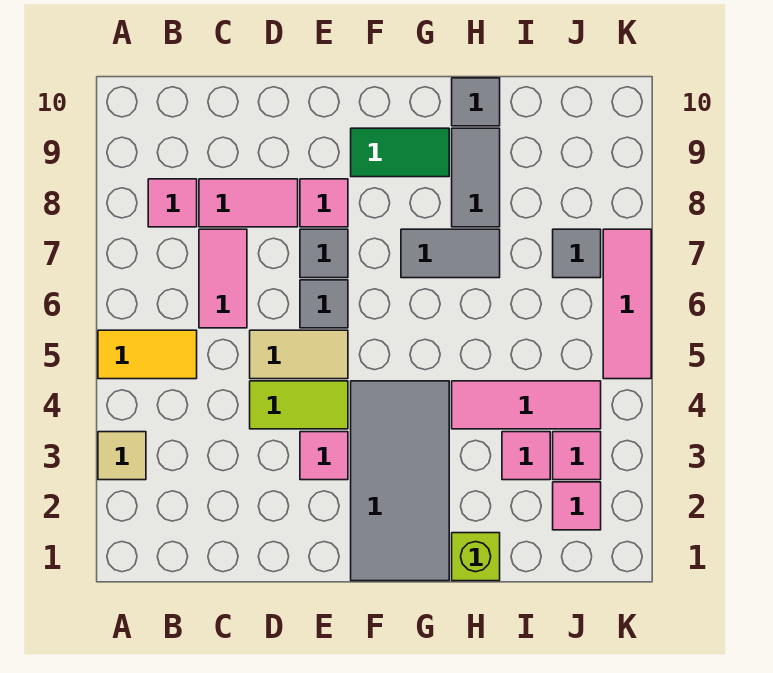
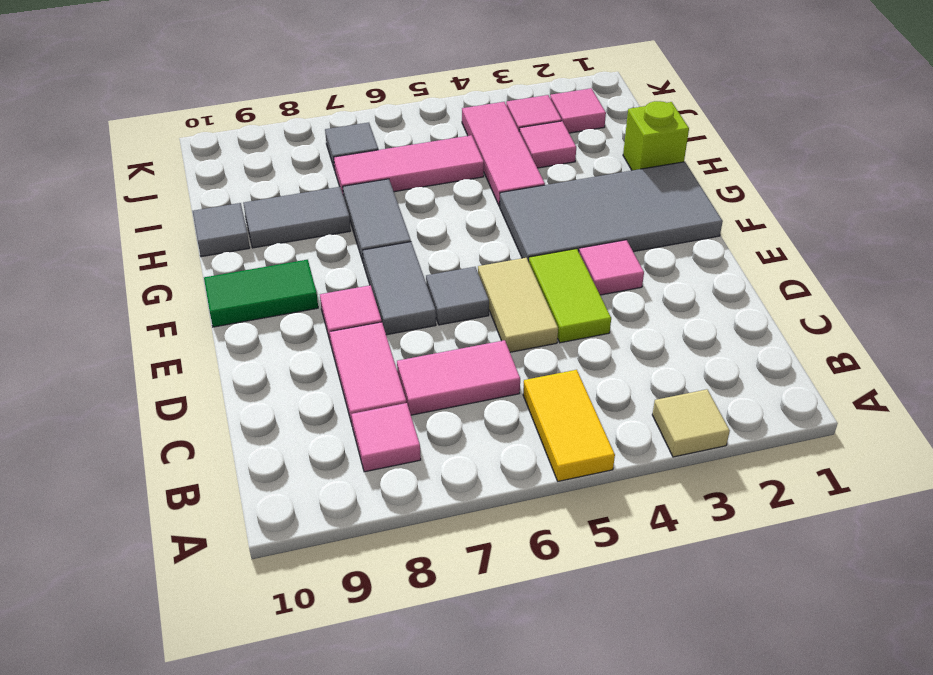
grey 1x1 tile [300,229,348,278] -> grey 1x2 tile [363,242,436,335]
green 1x2 tile [351,128,449,177] -> green 1x2 tile turned to [204,260,318,327]
pink 1x3 tile [603,229,651,379] -> pink 1x3 tile moved to [334,135,484,197]

